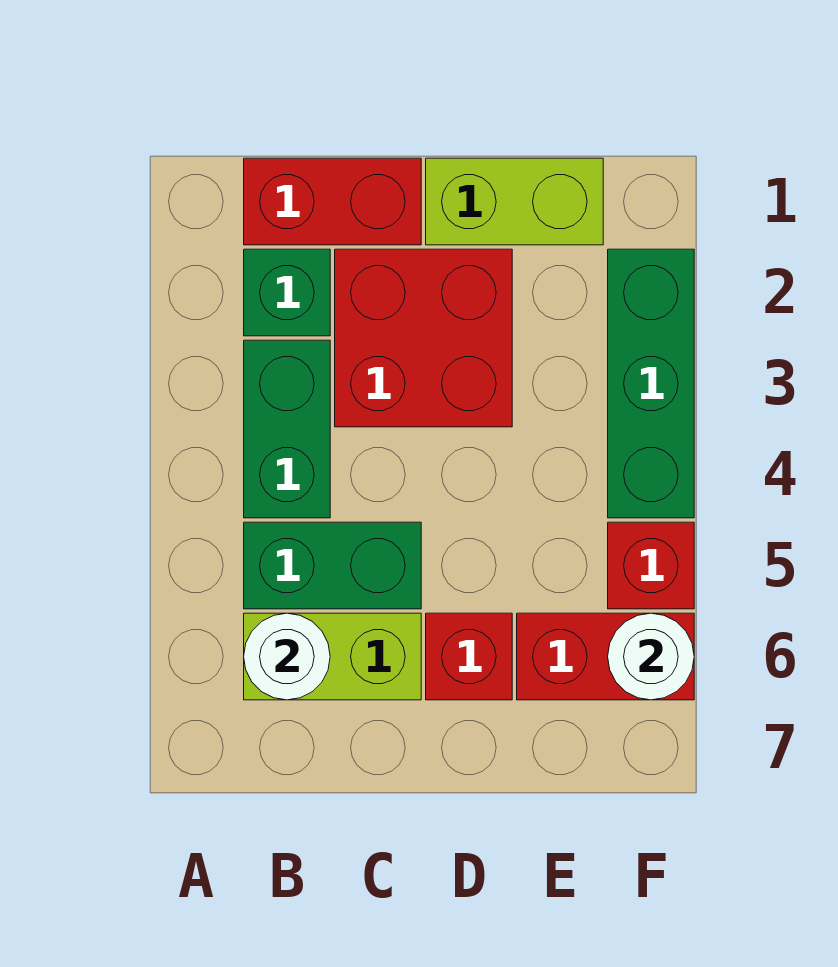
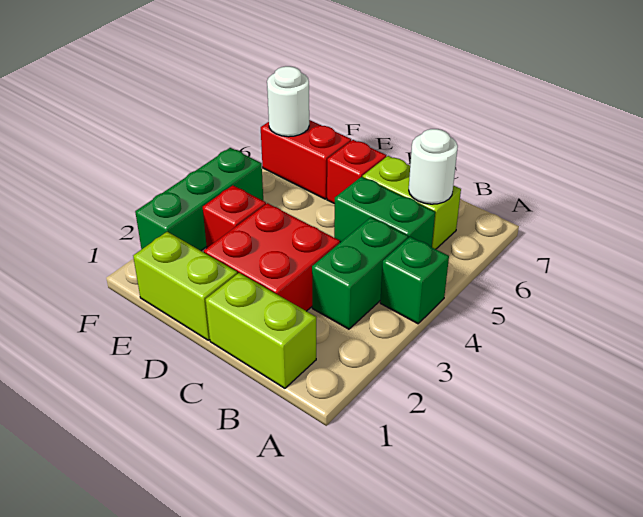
red 1x2 brick [244,158,421,245] -> lime 1x2 brick [206,273,316,388]
green 1x1 brick [244,249,330,336] -> green 1x1 brick moved to [380,237,449,324]
red 1x1 brick [608,522,694,609] -> red 1x1 brick moved to [203,185,266,248]

